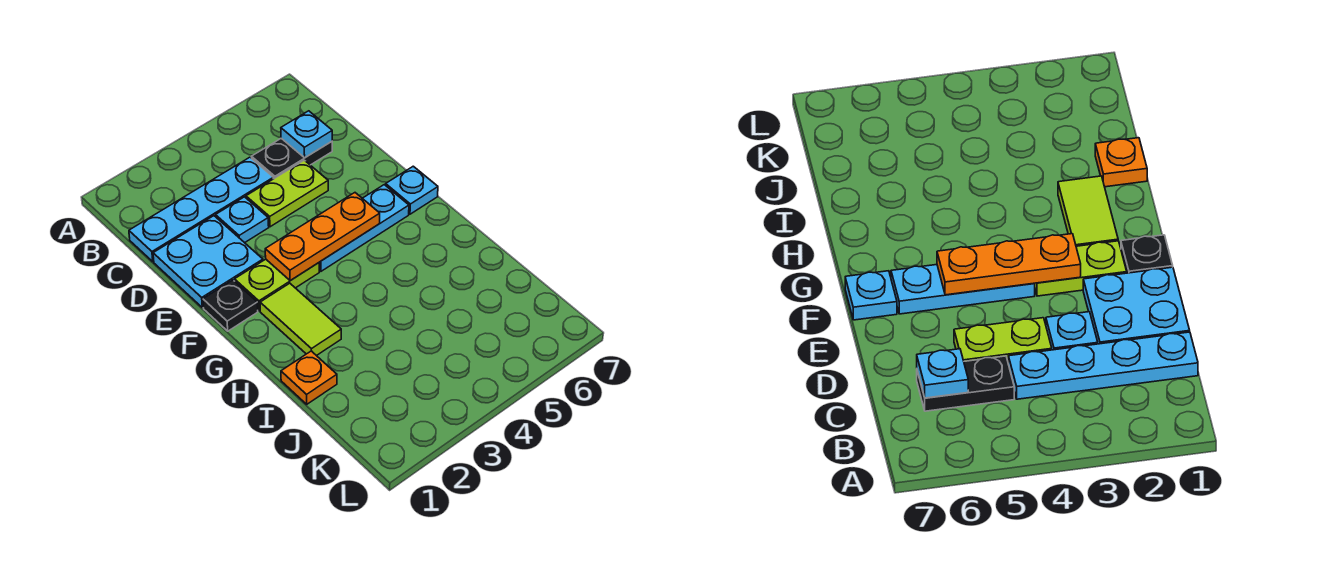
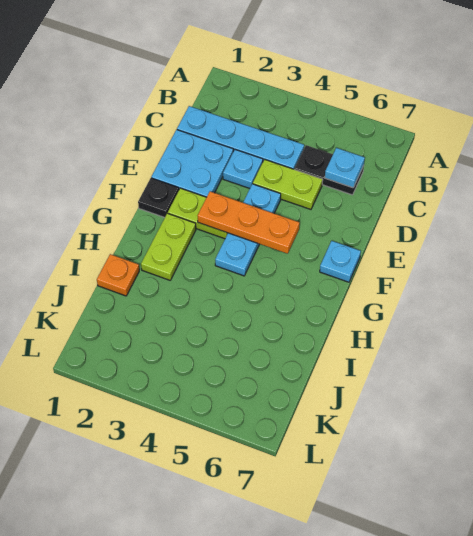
cyan 1x3 plate [319,185,409,271] -> cyan 1x3 plate turned to [215,184,281,276]
lime 1x2 tile [260,283,341,356] -> lime 1x2 plate [141,213,196,280]

